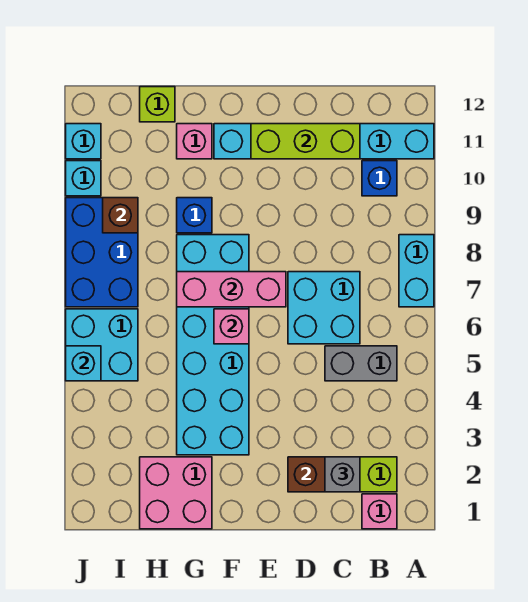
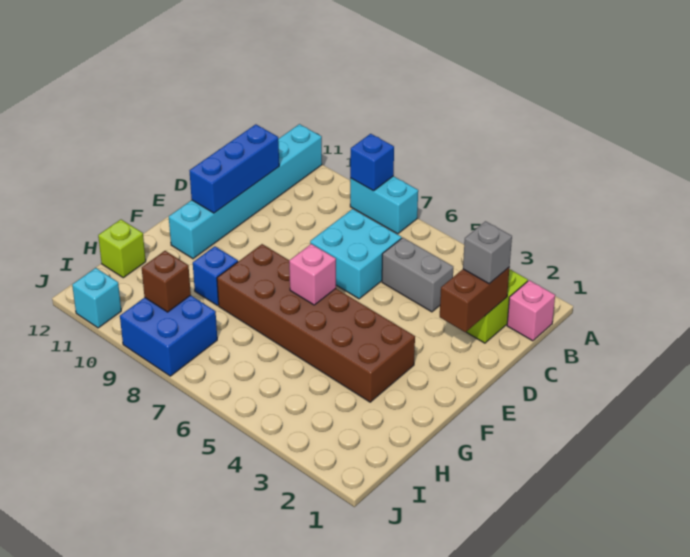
grey 1x2 brick [325,346,397,381] -> grey 1x2 brick turned to [382,238,453,312]
blue 1x1 brick [362,161,397,196] -> blue 1x1 brick moved to [350,134,394,191]
lime 1x3 brick [251,124,360,159] -> blue 1x3 brick [189,124,279,213]
pink 1x3 brick [177,272,286,307] -> none
cyan 2x6 brick [177,235,249,455] -> brown 2x6 brick [217,244,415,402]
pink 2x2 brick [140,457,212,529] -> none
pink 1x1 brick [177,124,212,159] -> none
cyan 2x2 brick [66,309,138,381] -> none
blue 2x3 brick [66,198,138,307] -> blue 2x2 brick [120,295,217,376]
cyan 1x1 brick [66,346,101,381] -> none
cyan 1x1 brick [66,161,101,196] -> none

